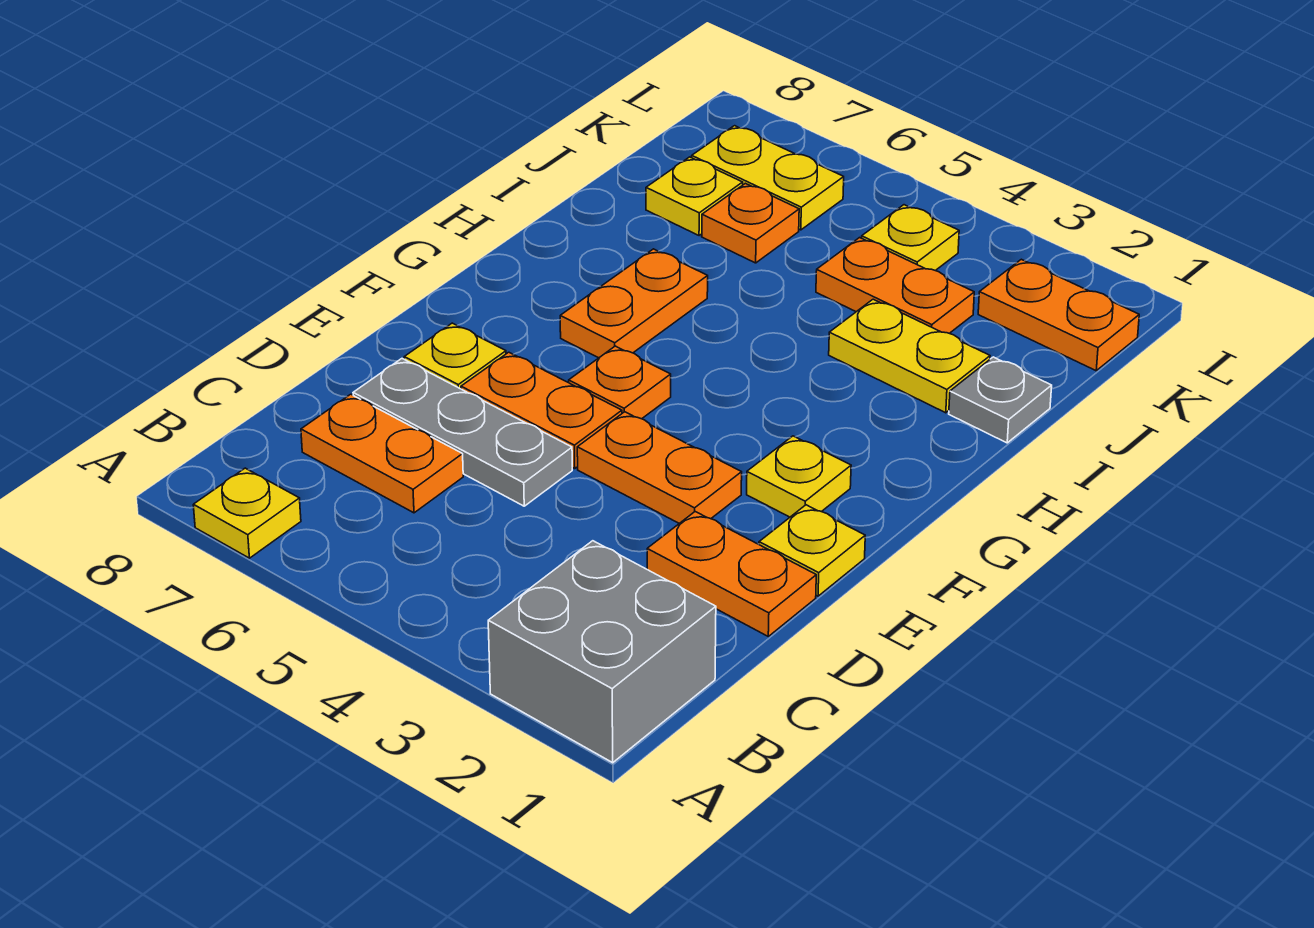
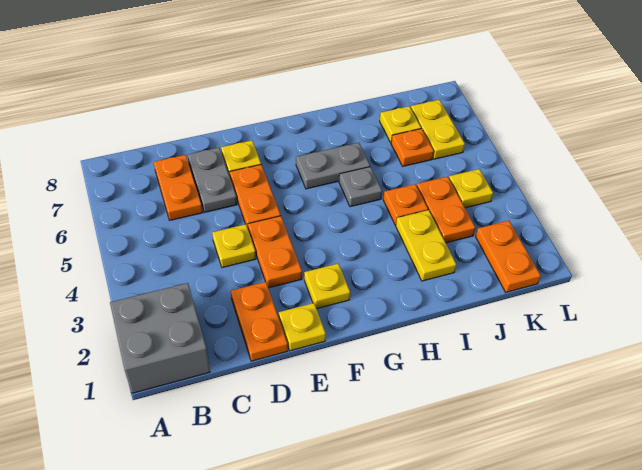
yellow 1x1 plate [193,468,301,558] -> yellow 1x1 plate moved to [212,224,256,268]
grey 1x3 plate [353,359,572,506] -> grey 1x2 plate [188,148,237,212]
orange 1x1 plate [569,346,671,419] -> orange 1x1 plate moved to [383,184,428,225]
orange 1x2 plate [560,249,708,358] -> grey 1x2 plate [296,143,370,189]
grey 1x1 plate [949,357,1052,443] -> grey 1x1 plate moved to [339,167,382,207]

